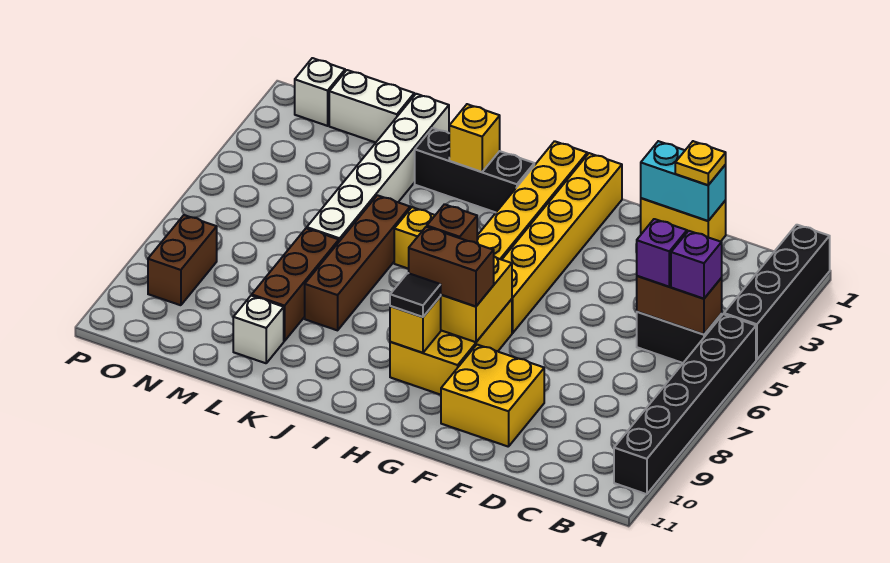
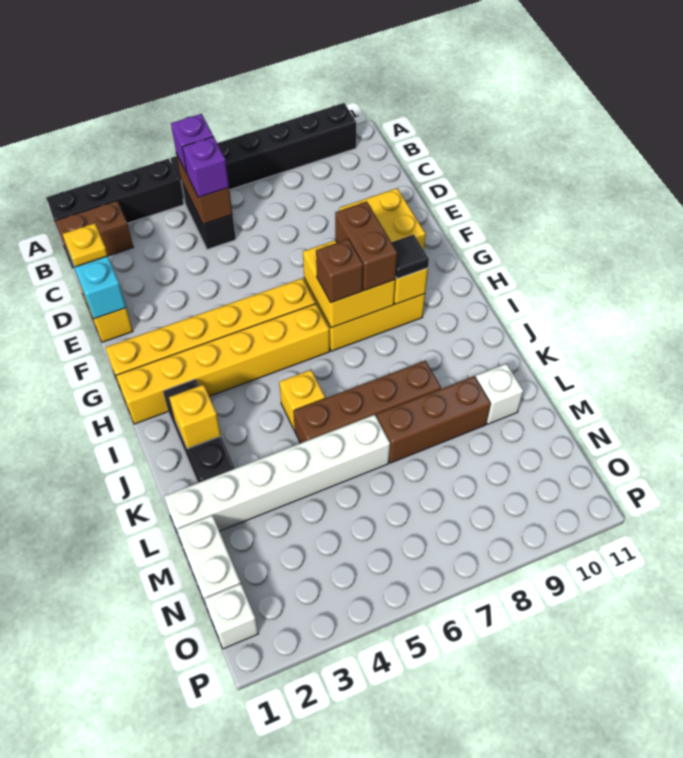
brown 1x2 brick [148,215,217,305] -> brown 1x2 brick moved to [55,201,133,268]

